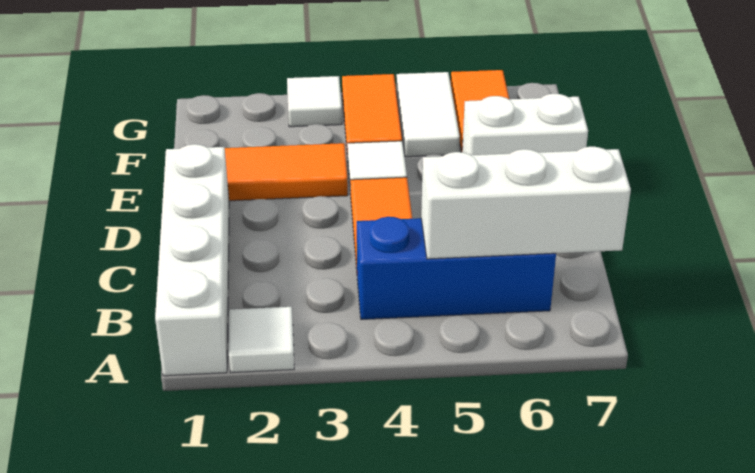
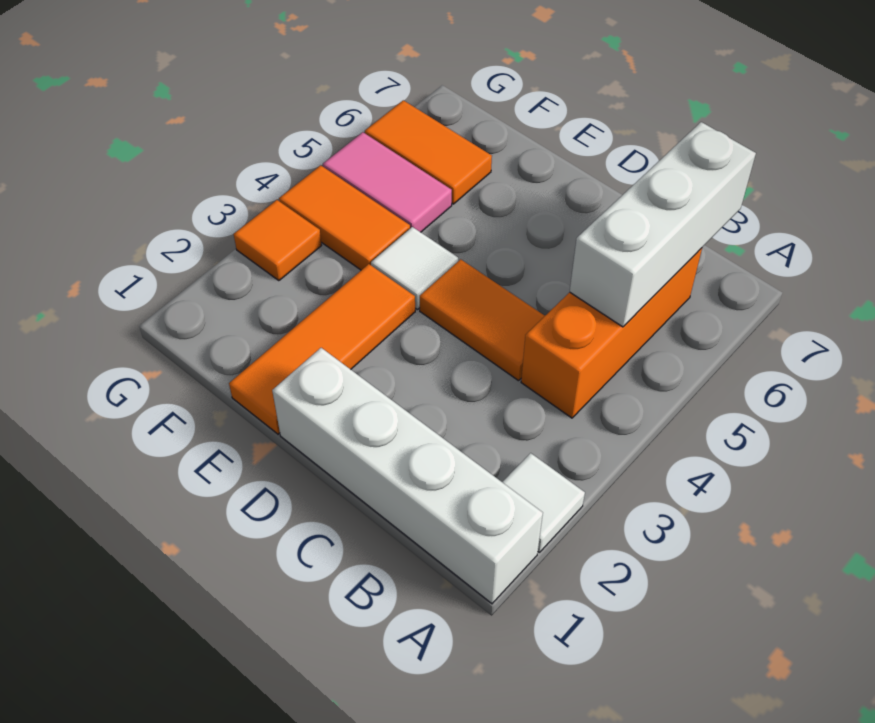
blue 1x3 brick [357,217,556,319] -> orange 1x3 brick [521,248,702,418]
white 1x2 brick [462,94,588,155] -> none
white 1x2 tile [396,72,460,157] -> pink 1x2 tile [323,132,452,232]
white 1x1 tile [287,76,342,127] -> orange 1x1 tile [234,200,322,281]

